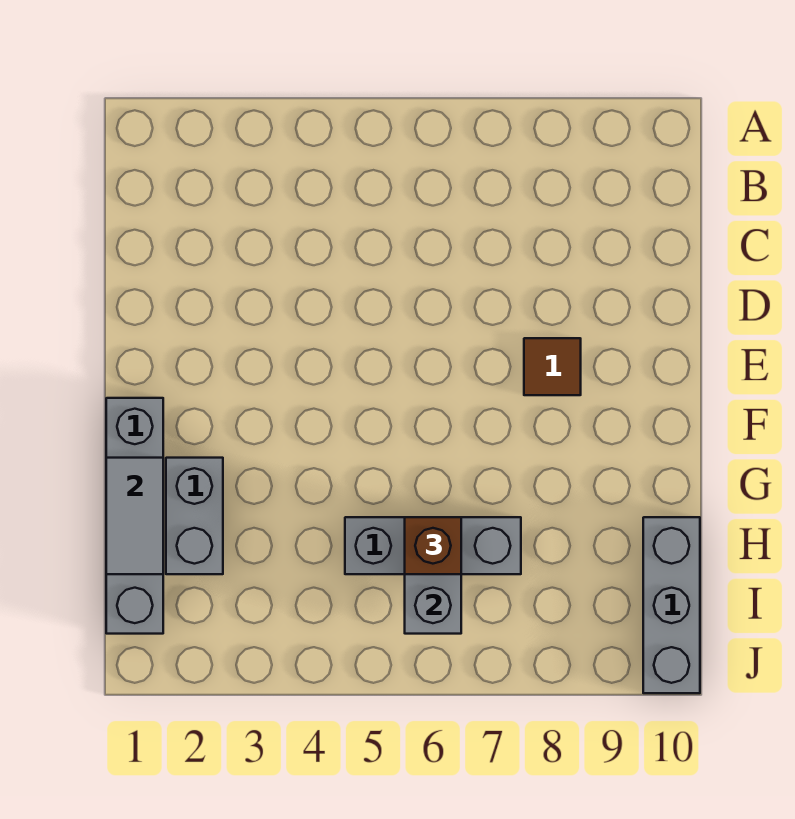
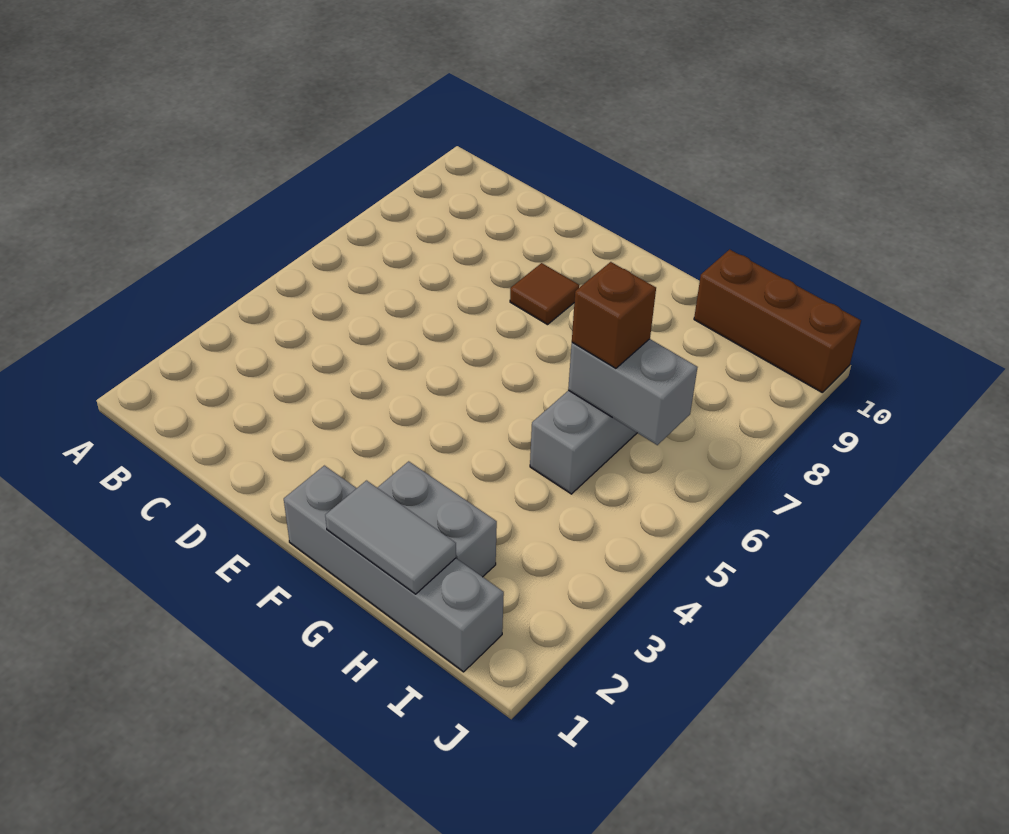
grey 1x3 brick [643,517,700,693] -> brown 1x3 brick [694,249,861,393]

